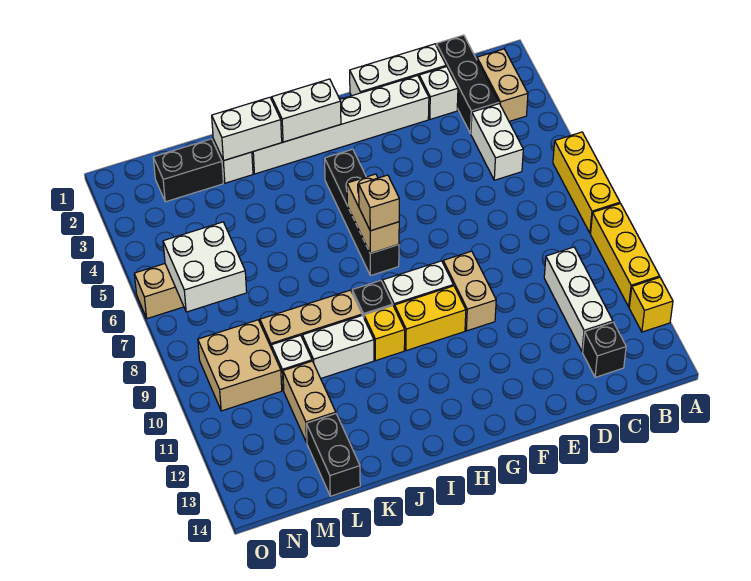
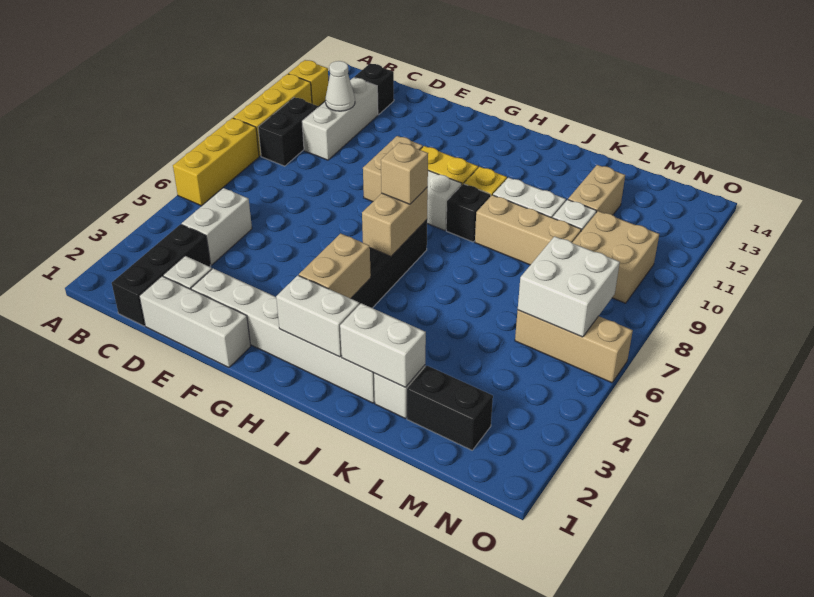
tan 1x2 brick [477,49,528,121] -> tan 1x2 brick moved to [299,233,371,298]
none -> white 1x1 cone [325,61,355,111]
black 1x2 brick [306,414,360,496] -> black 1x2 brick moved to [258,97,318,166]

